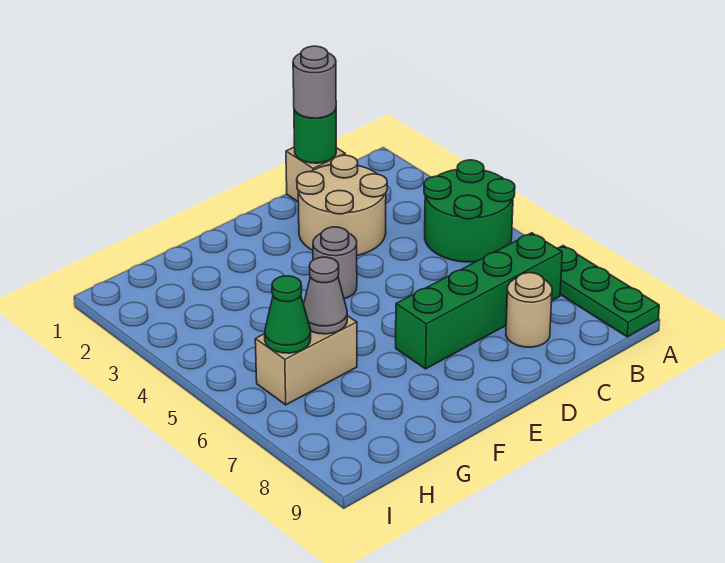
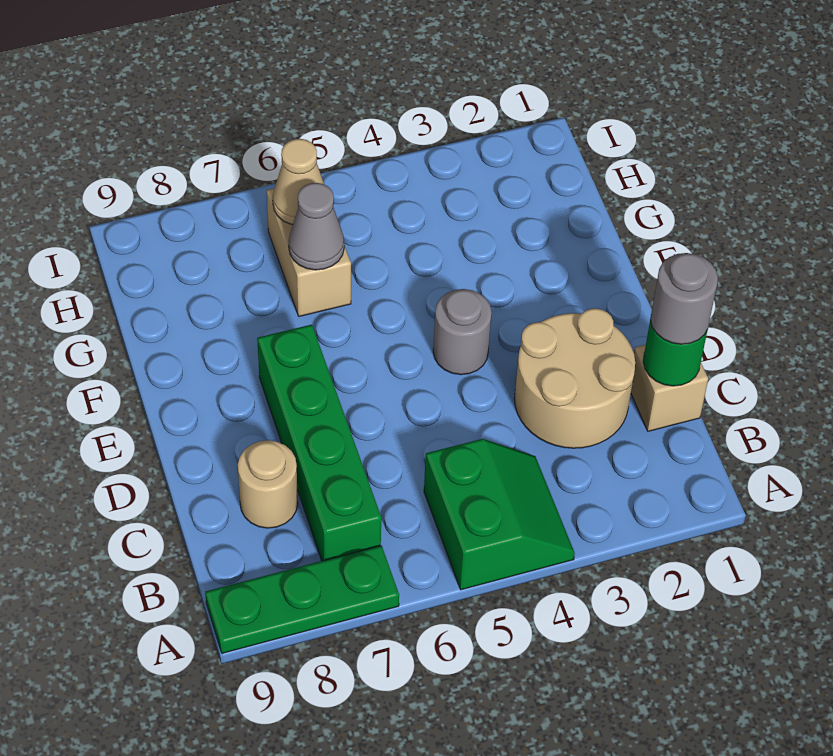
green 2x2 round brick [424,160,515,262] -> green 2x2 slope [424,439,575,590]
green 1x1 cone [265,276,311,353] -> tan 1x1 cone [273,139,324,225]

